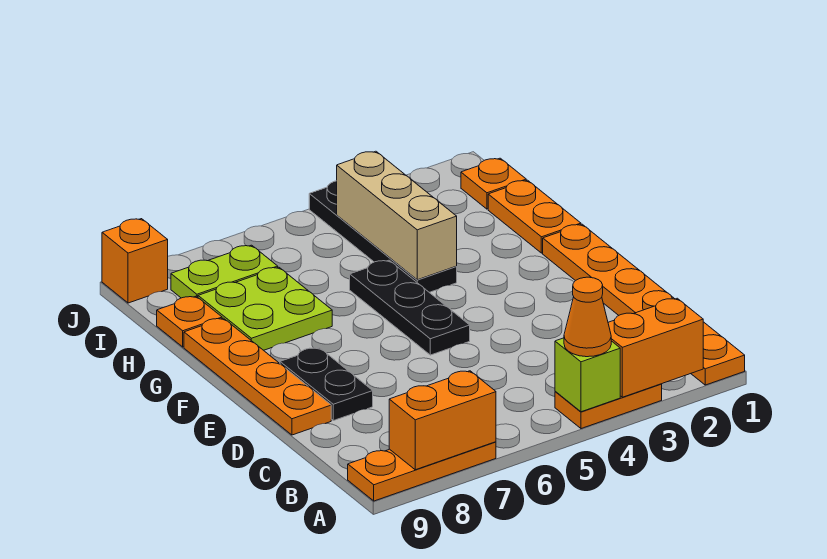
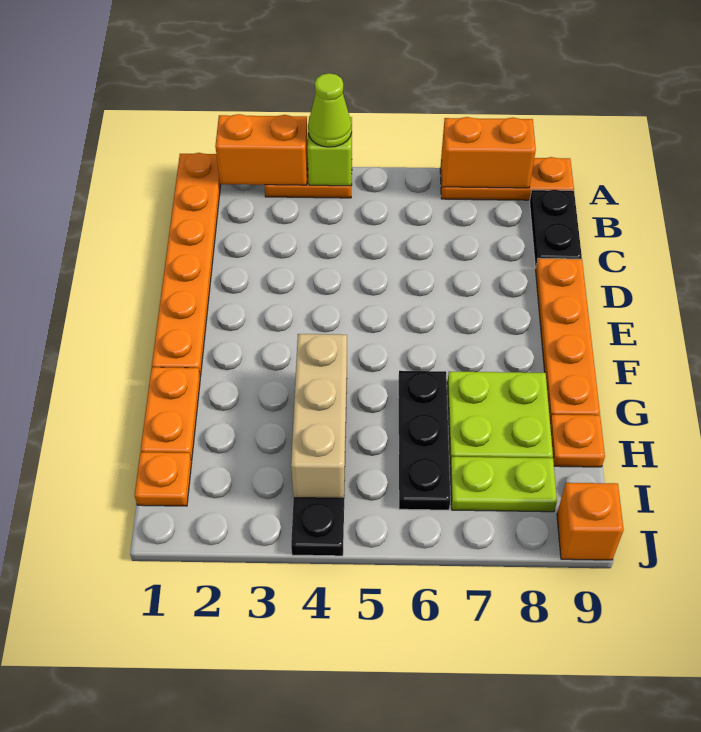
orange 1x1 cone [564,277,611,357] -> lime 1x1 cone [308,73,352,147]
black 1x2 plate [280,348,373,421] -> black 1x2 plate moved to [530,190,582,268]
black 1x3 plate [350,260,470,355] -> black 1x3 plate moved to [398,371,450,510]

